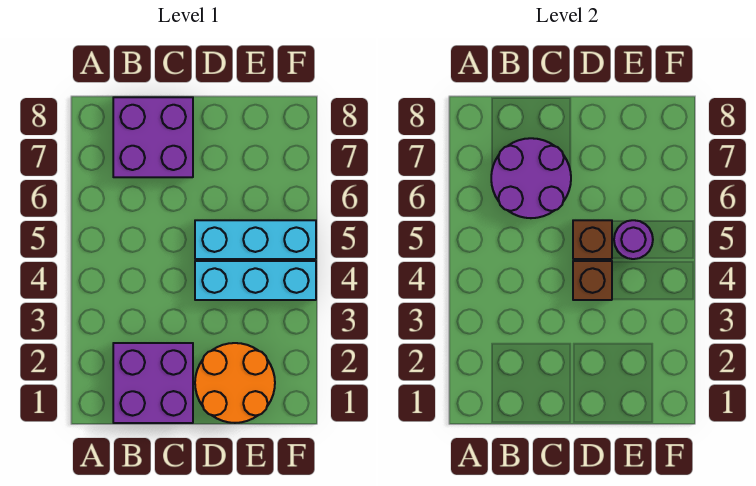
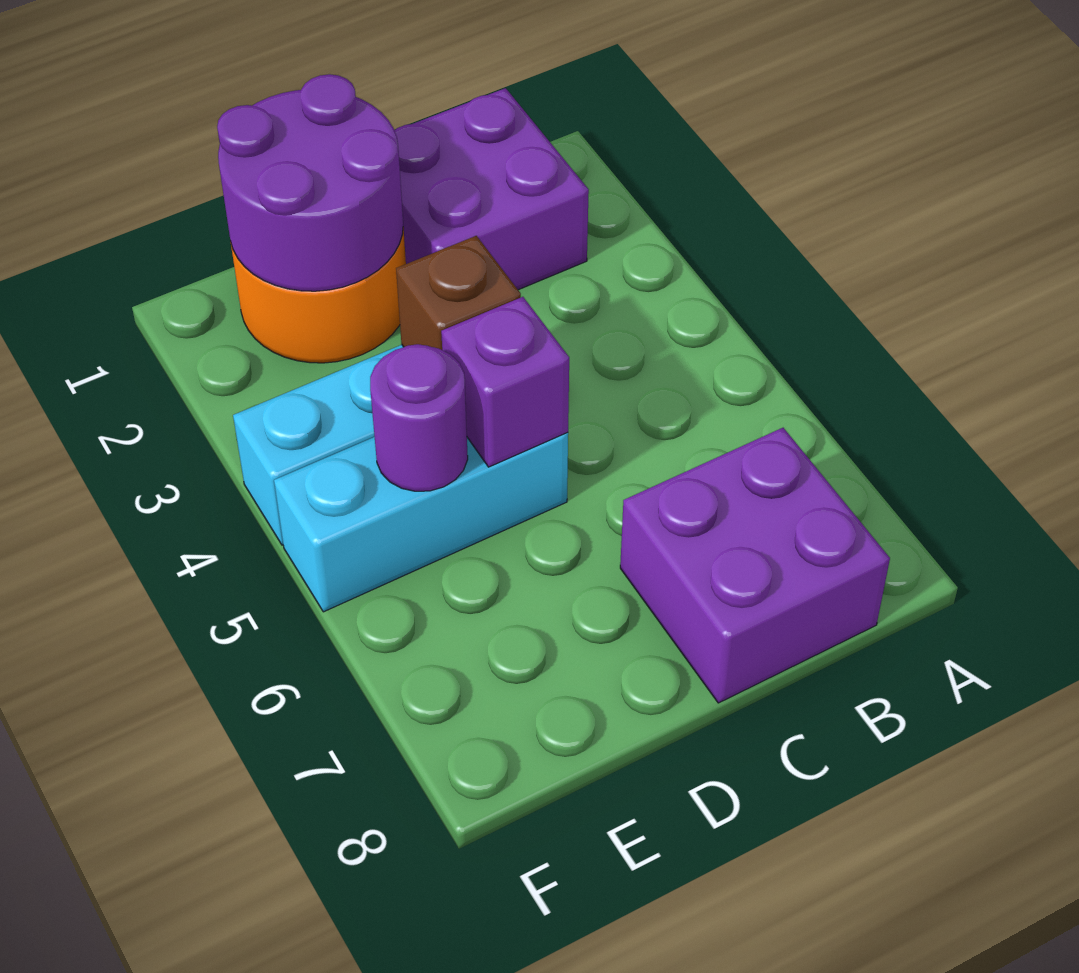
purple 2x2 round brick [491,138,571,218] -> purple 2x2 round brick moved to [217,74,403,291]
brown 1x1 brick [573,220,612,259] -> purple 1x1 brick [441,297,569,467]

